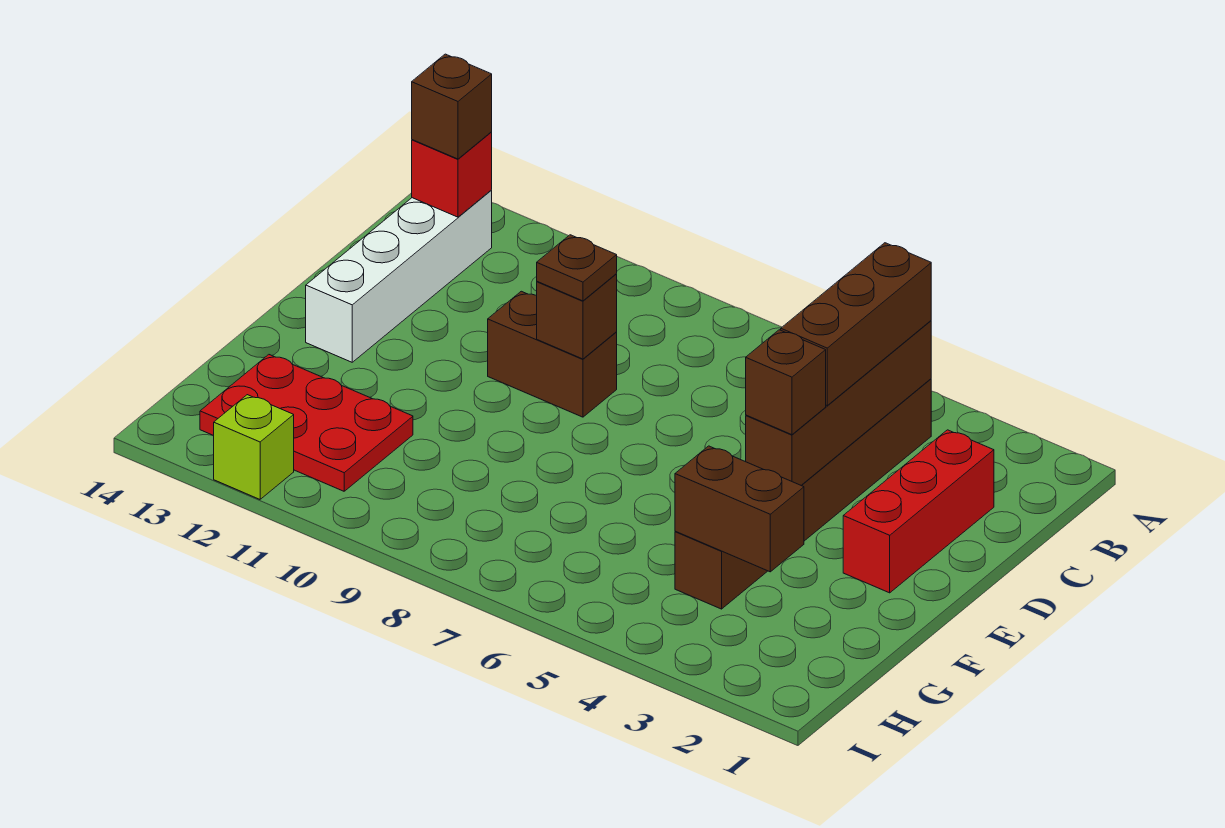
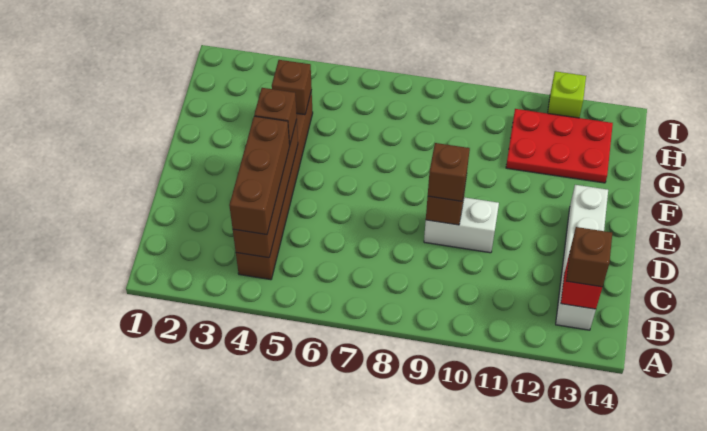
red 1x3 brick [843,430,994,593] -> none
brown 1x2 brick [488,291,617,417] -> white 1x2 brick [424,197,499,253]
brown 1x1 plate [537,235,617,301] -> brown 1x1 brick [428,143,470,201]
brown 1x2 brick [675,446,804,572] -> brown 1x1 brick [272,60,312,115]

